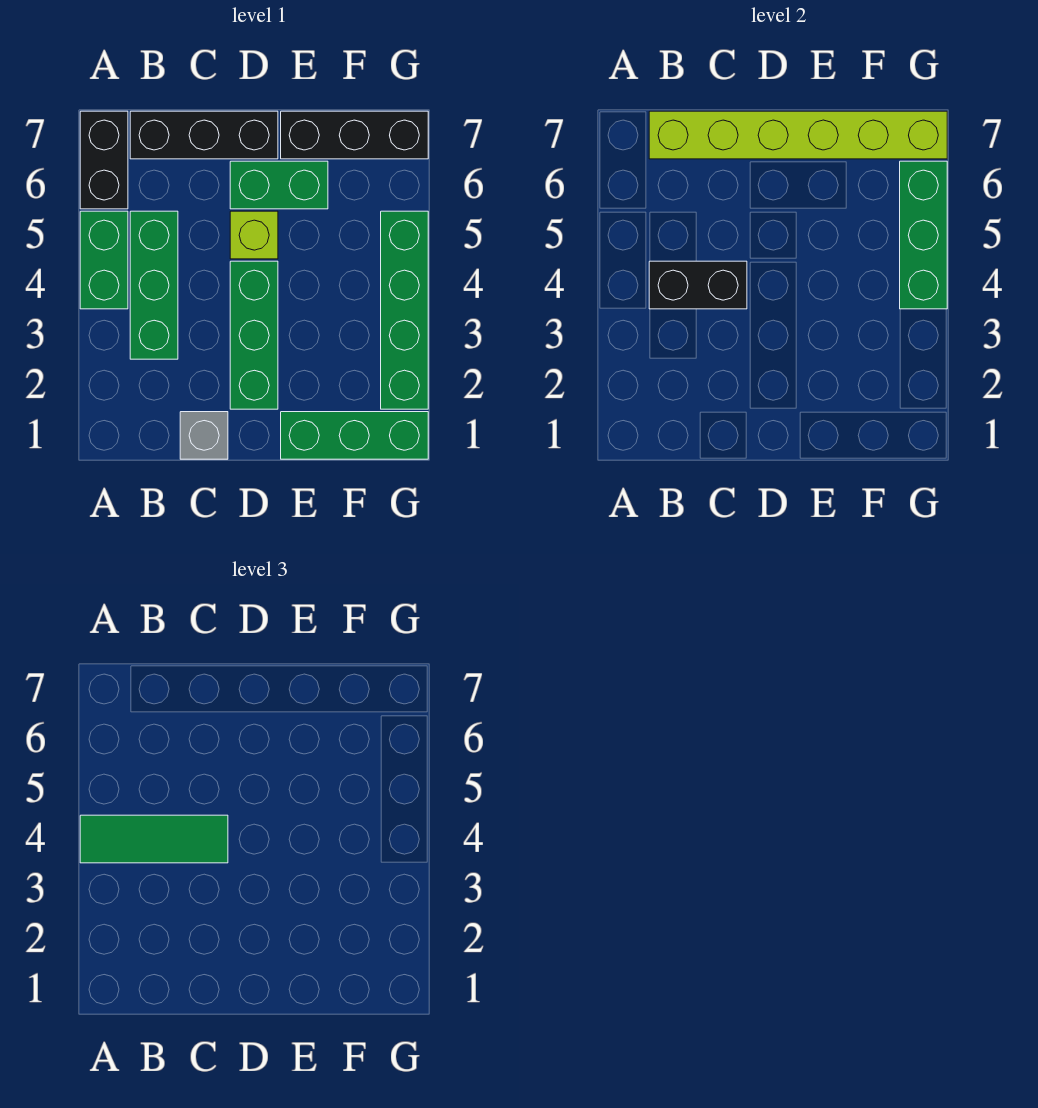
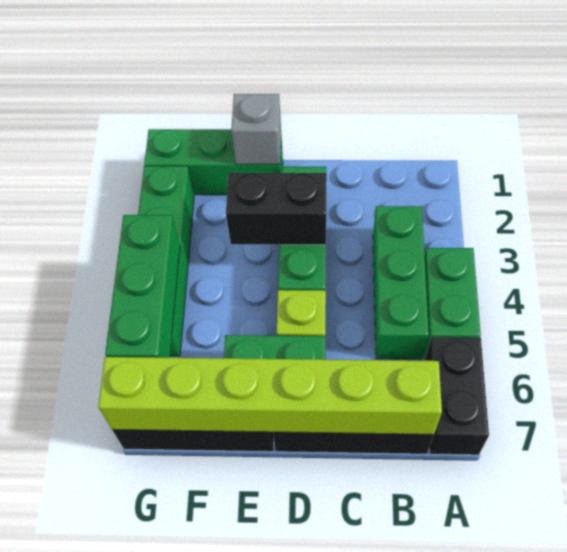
green 1x3 tile [80,815,228,863] -> none
black 1x2 brick [649,261,747,309] -> black 1x2 brick moved to [226,173,327,245]
grey 1x1 brick [180,412,228,459] -> grey 1x1 brick moved to [231,94,281,164]

